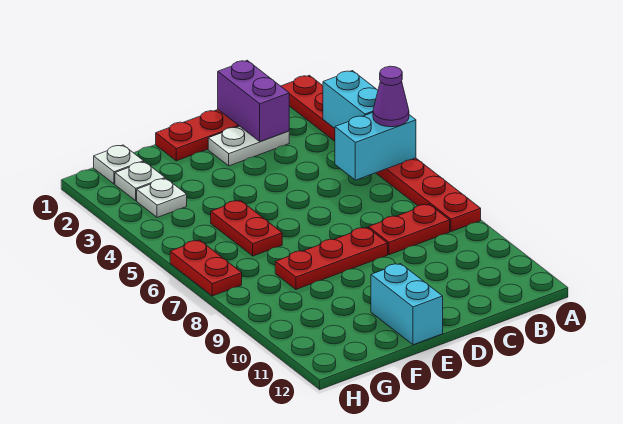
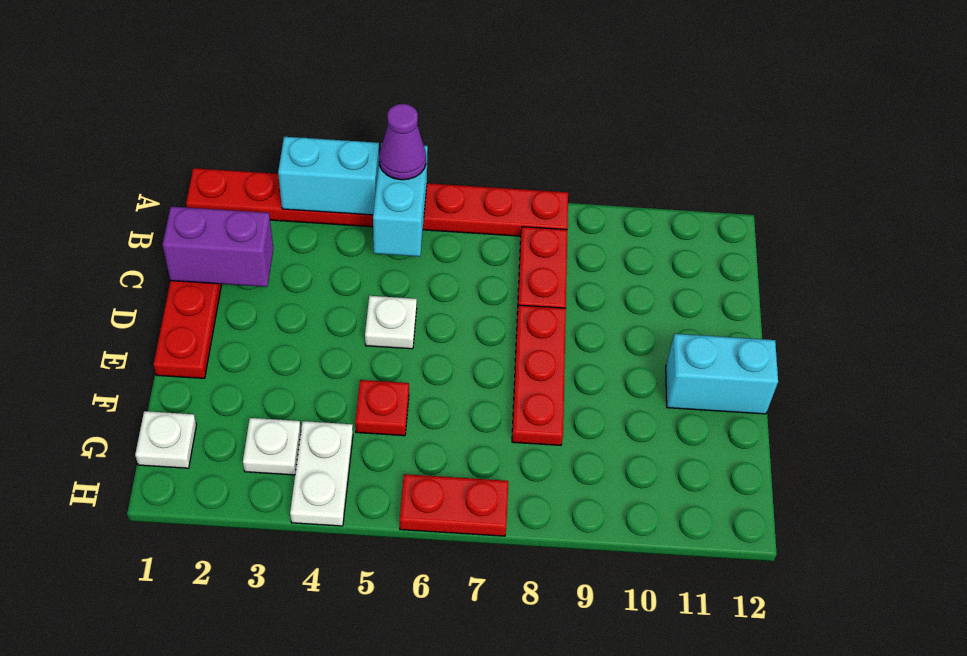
white 1x2 plate [208,126,289,166] -> white 1x2 plate moved to [290,421,353,526]
red 1x2 plate [211,200,282,256] -> red 1x1 plate [355,380,409,436]
white 1x1 plate [115,162,165,201] -> white 1x1 plate moved to [365,296,417,349]

